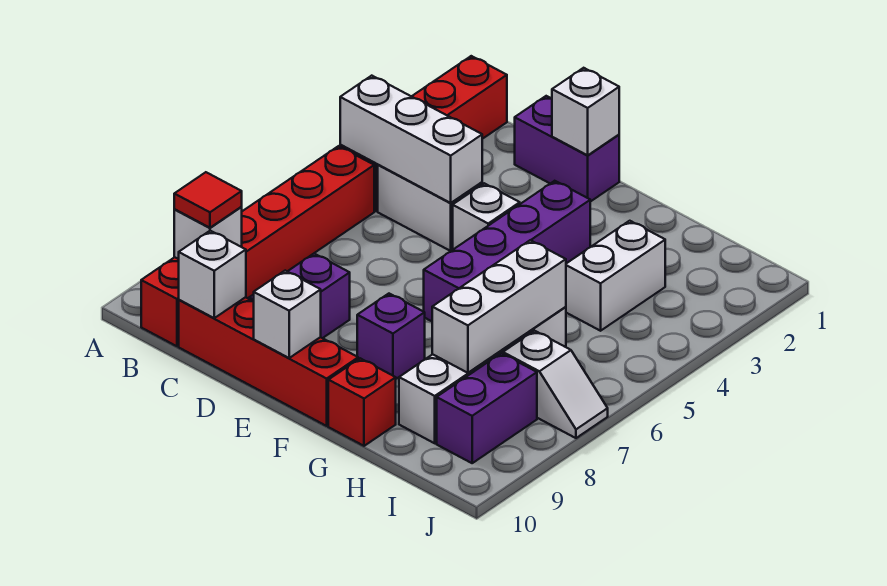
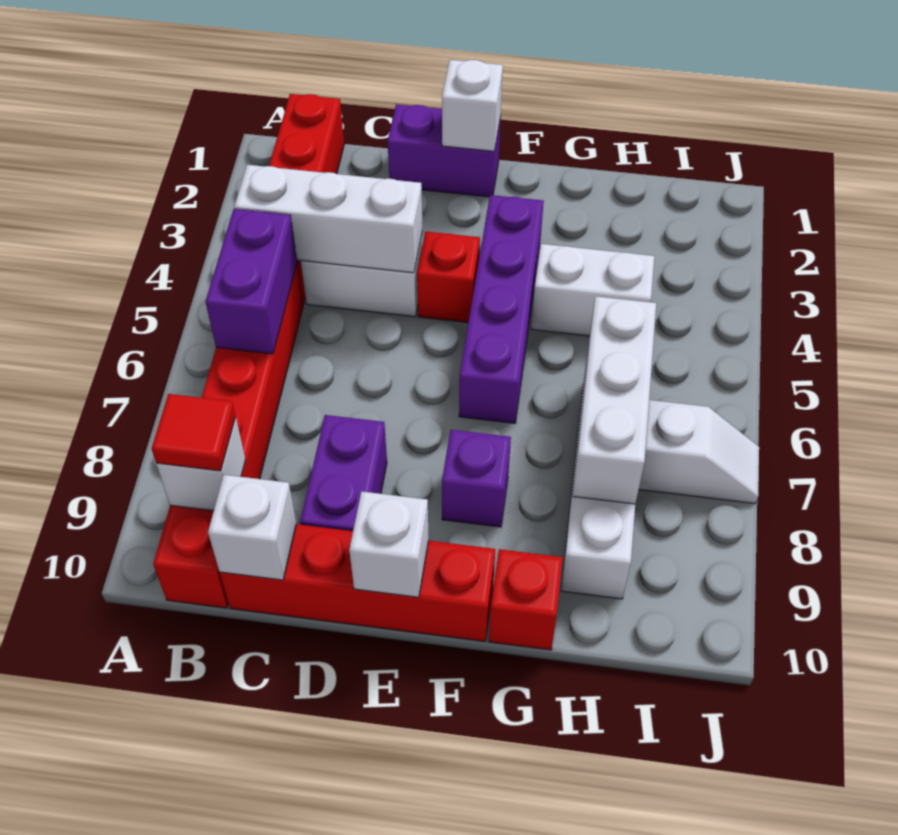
white 1x1 brick [453,183,520,249] -> red 1x1 brick [417,232,480,322]
white 1x2 brick [566,221,665,331] -> white 1x2 brick turned to [531,244,654,336]
purple 1x2 brick [437,353,537,463] -> purple 1x2 brick moved to [206,209,297,354]

